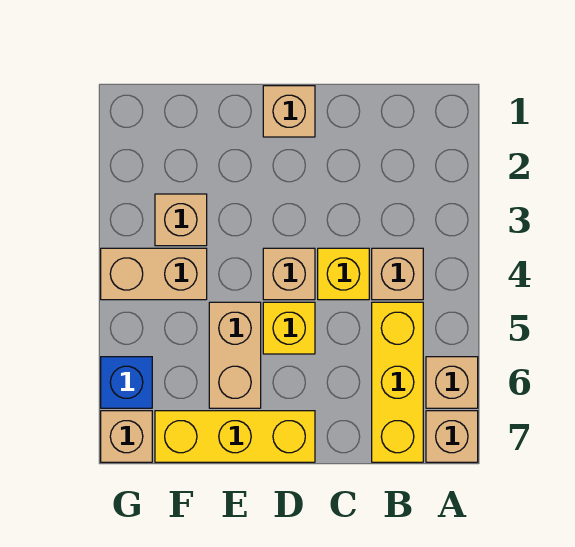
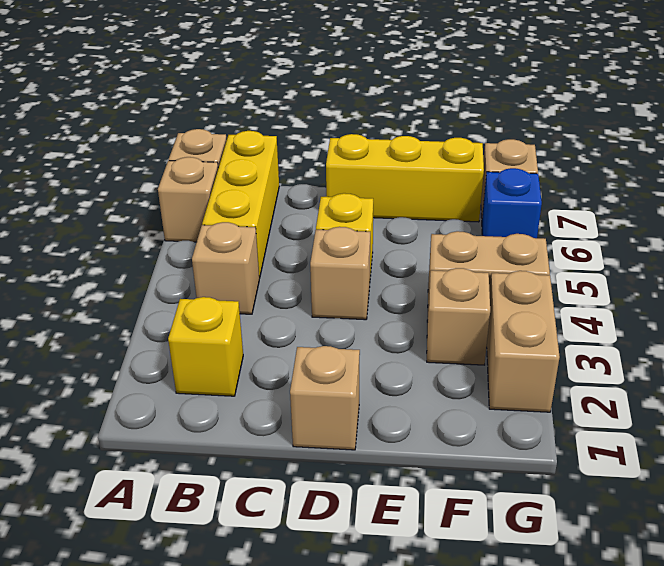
yellow 1x1 brick [318,248,369,300] -> yellow 1x1 brick moved to [168,297,243,396]
tan 1x2 brick [209,302,261,408] -> tan 1x2 brick moved to [487,271,560,412]

